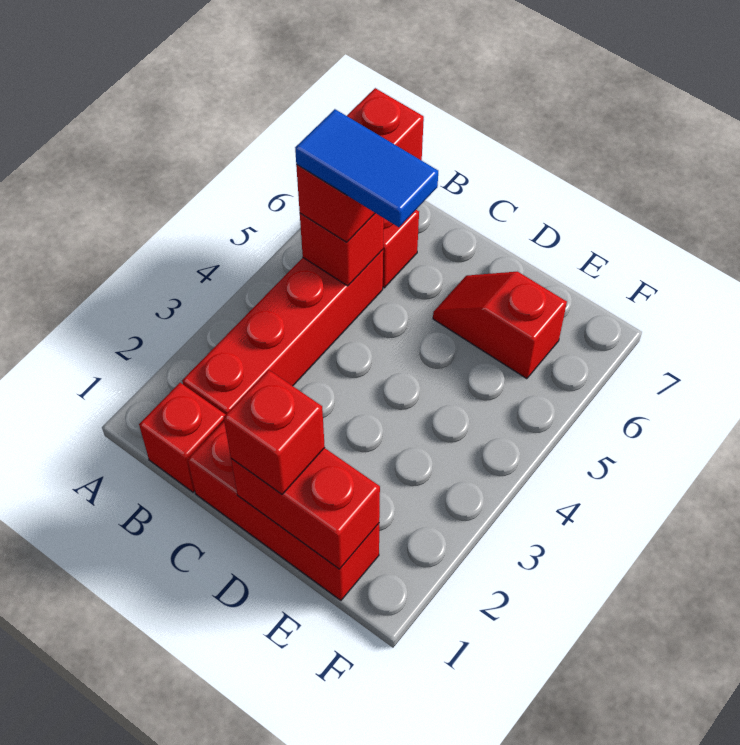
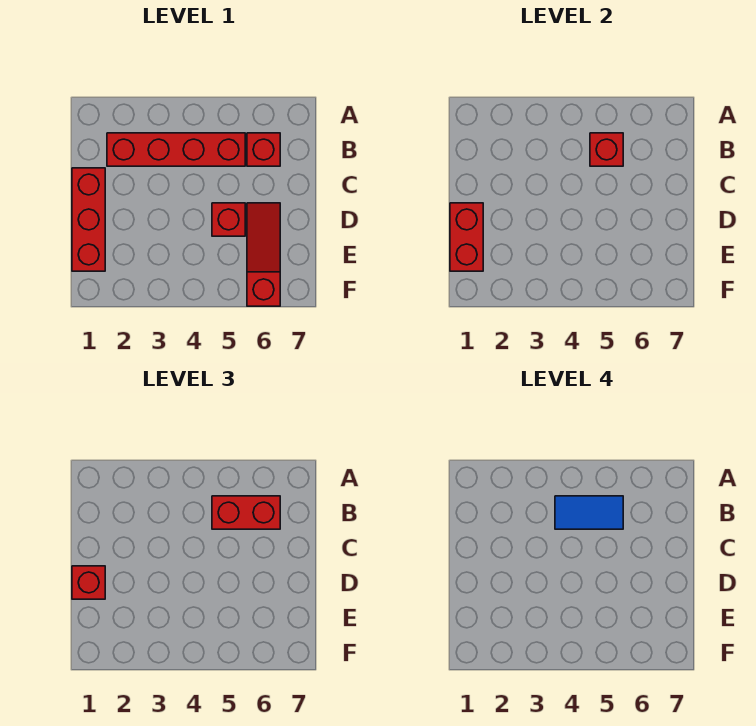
red 1x1 brick [139,383,226,492] -> red 1x1 brick moved to [212,203,245,236]
blue 1x2 tile [295,109,438,227] -> blue 1x2 tile turned to [555,496,623,529]
red 1x2 slope [433,272,567,379] -> red 1x3 slope [247,203,280,306]

